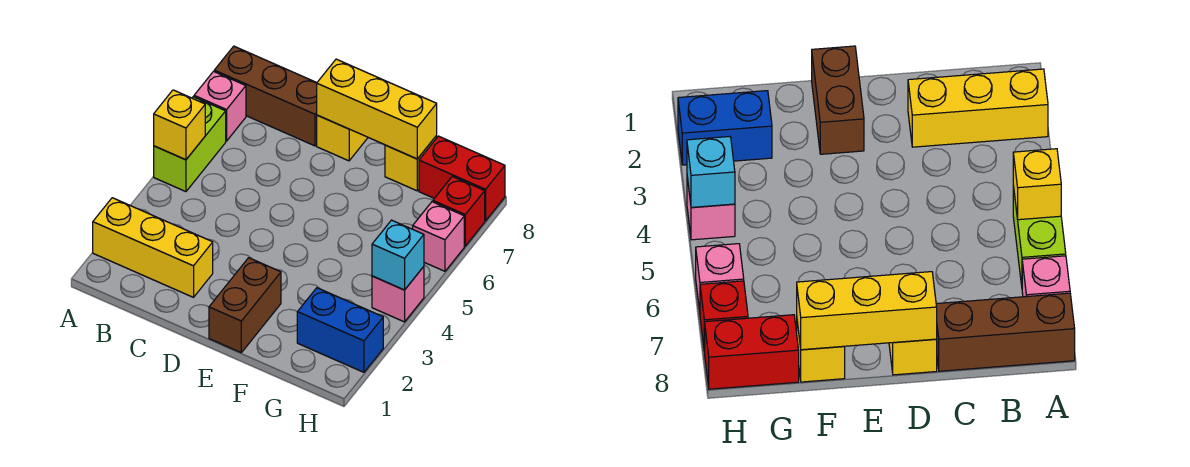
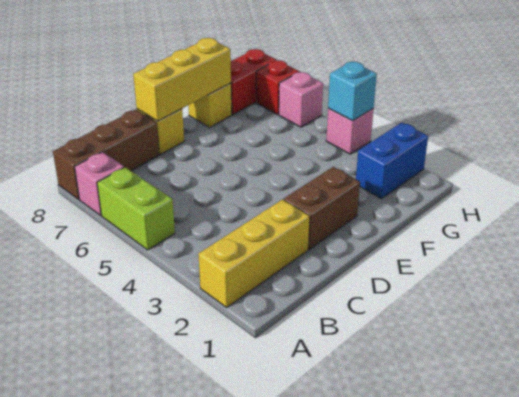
yellow 1x1 brick [154,90,205,160] -> none
brown 1x2 brick [209,258,281,352] -> brown 1x2 brick turned to [284,167,360,249]

